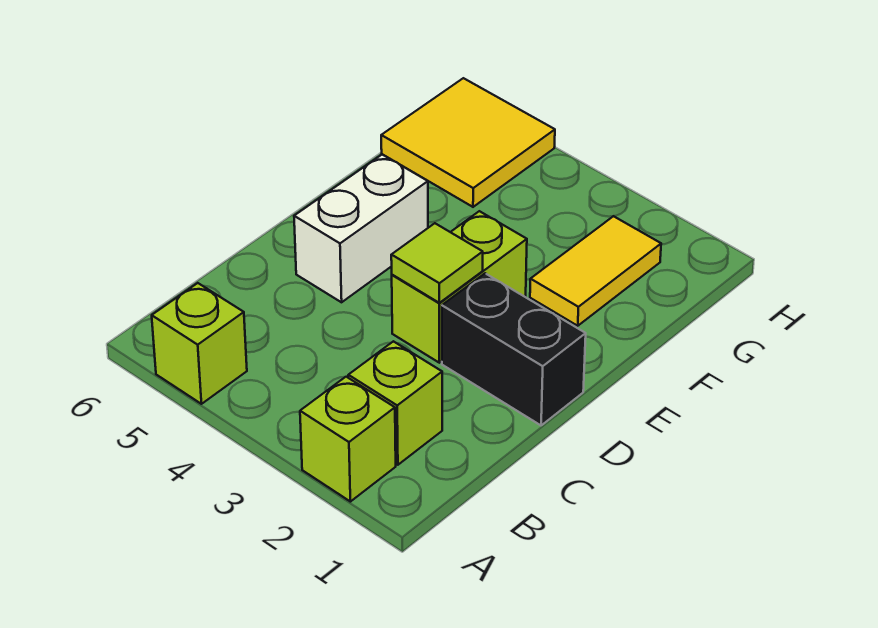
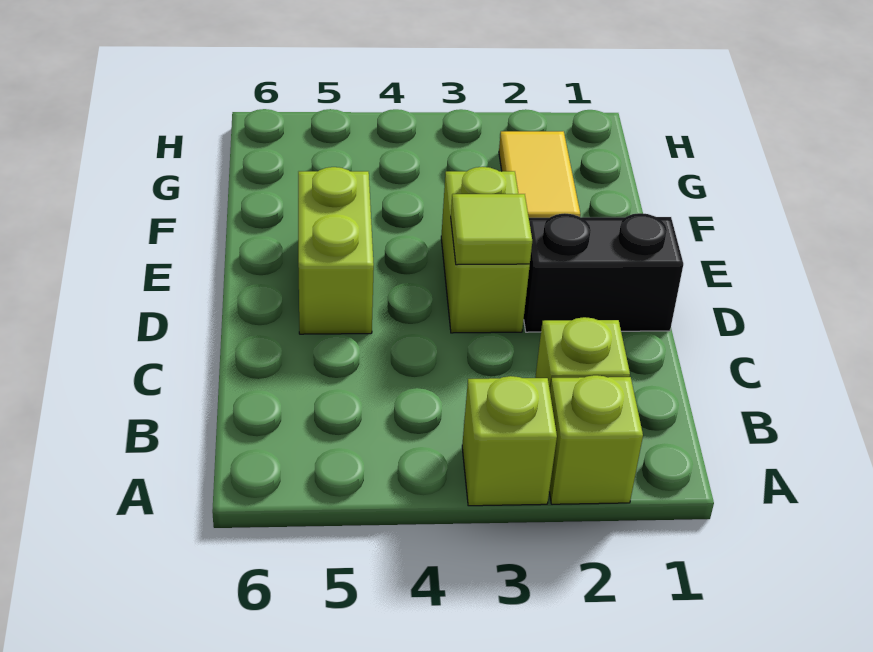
lime 1x1 brick [152,283,247,404] -> lime 1x1 brick moved to [462,376,557,506]
white 1x2 brick [294,154,428,302] -> lime 1x2 brick [298,167,374,334]
yellow 2x2 tile [381,78,555,207] -> none

